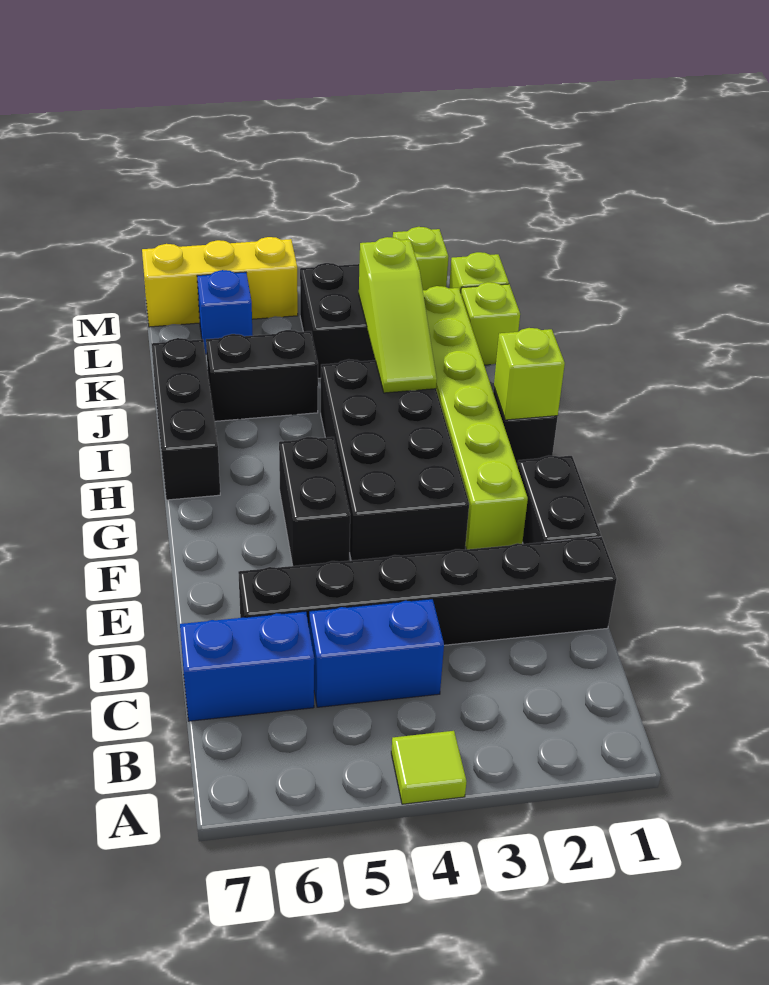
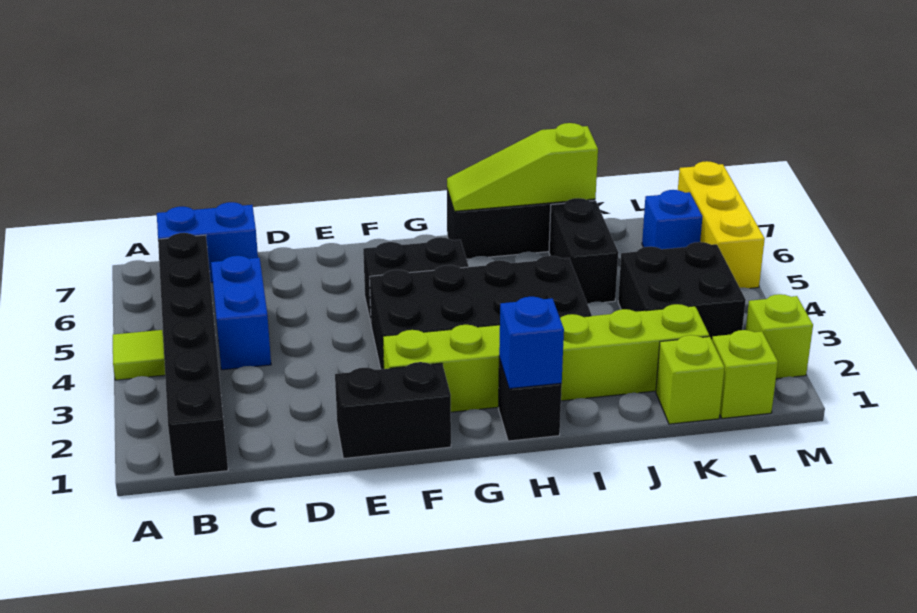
blue 1x2 brick [180,611,314,721] -> blue 1x2 brick turned to [157,202,258,283]
black 1x6 brick [238,537,617,645] -> black 1x6 brick moved to [158,233,228,476]
lime 1x1 brick [494,328,565,420] -> blue 1x1 brick [499,297,564,389]
lime 1x3 slope [359,237,437,393] -> lime 1x3 slope moved to [447,123,598,211]

